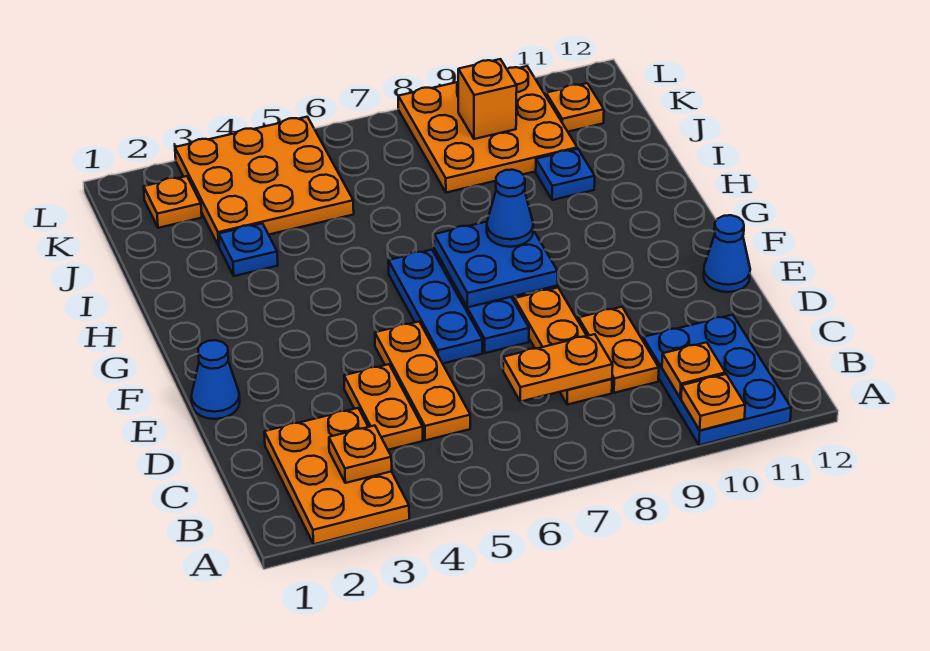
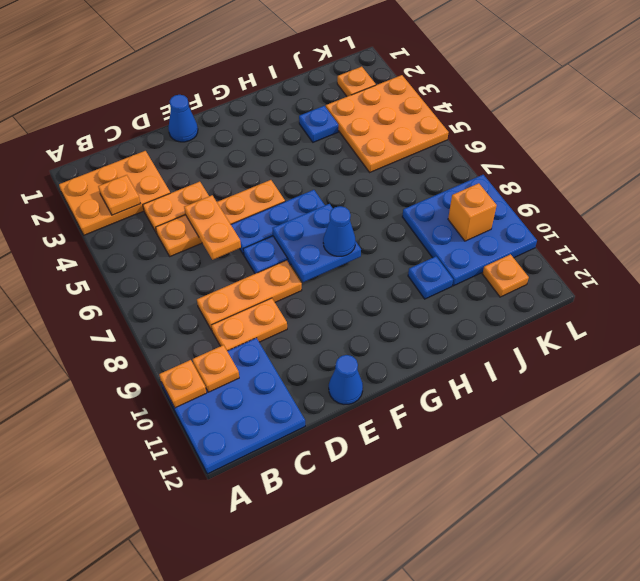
blue 2x3 plate [643,315,791,445] -> blue 3x3 plate [162,338,305,474]
orange 1x3 plate [375,322,470,440] -> orange 1x4 plate [156,180,285,256]
orange 1x2 plate [503,334,613,402] -> orange 1x2 plate moved to [184,195,241,260]
orange 3x3 plate [398,66,577,193] -> blue 3x3 plate [402,175,537,286]

